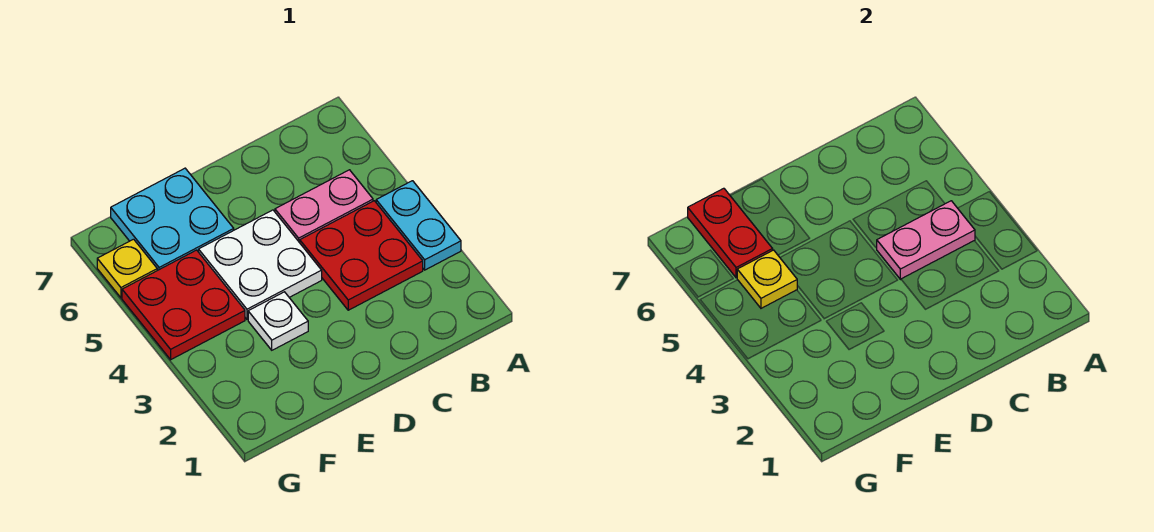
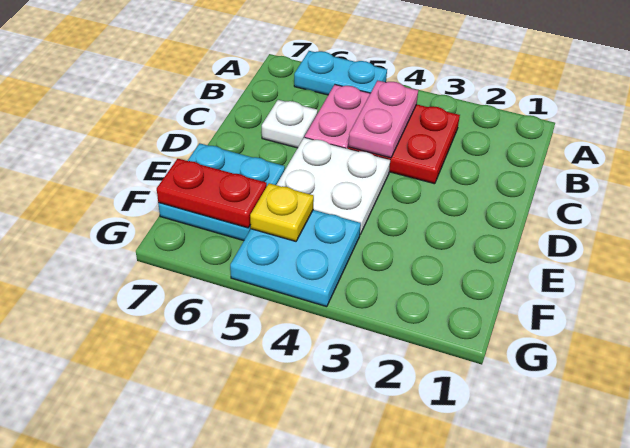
cyan 1x2 plate [376,181,461,270] -> cyan 1x2 plate moved to [294,51,387,95]
white 1x1 plate [248,292,308,350] -> white 1x1 plate moved to [262,100,318,148]
red 2x2 plate [122,250,245,360] -> cyan 2x2 plate [230,210,361,307]
yellow 1x1 plate [97,239,157,298] -> none

